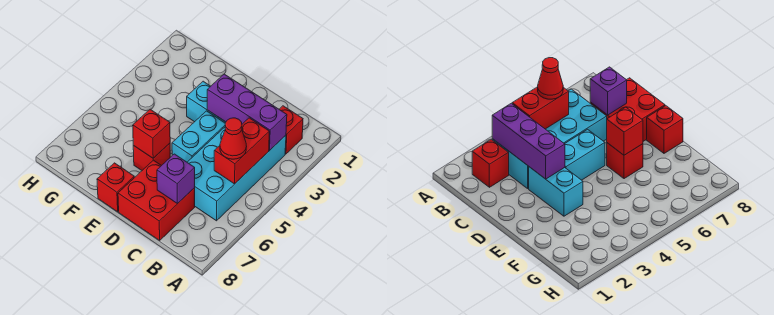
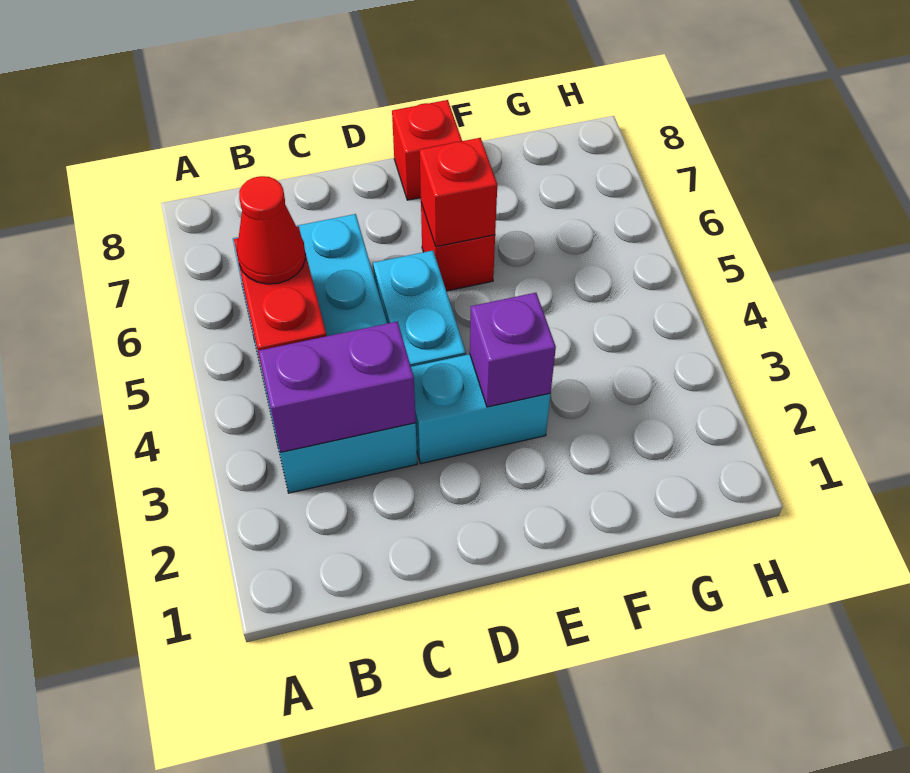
red 1x1 brick [279,106,303,154] -> none
purple 1x3 brick [207,74,287,150] -> purple 1x2 brick [259,322,416,452]
red 2x2 brick [118,160,195,240] -> none
purple 1x1 brick [157,154,195,204] -> purple 1x1 brick moved to [470,293,556,407]

